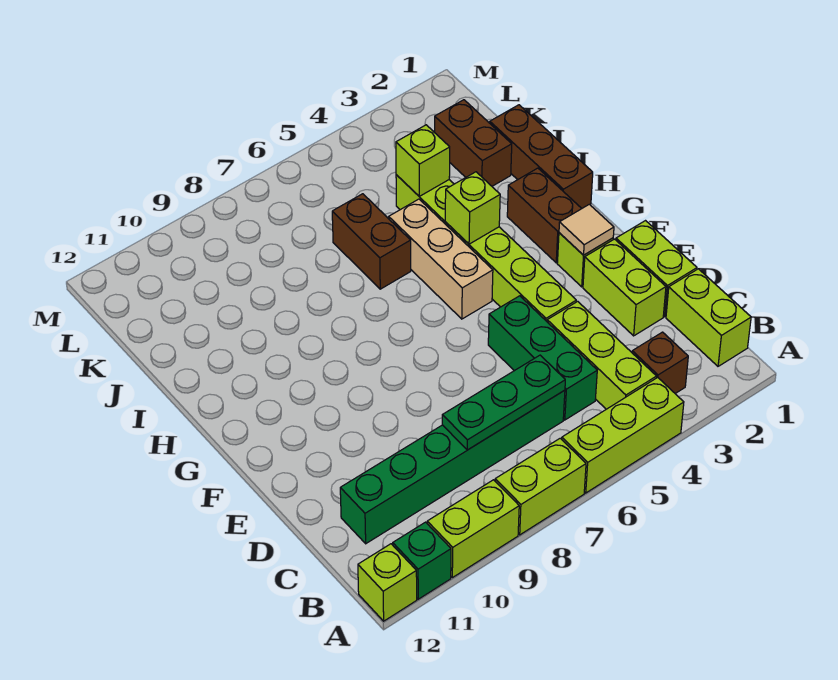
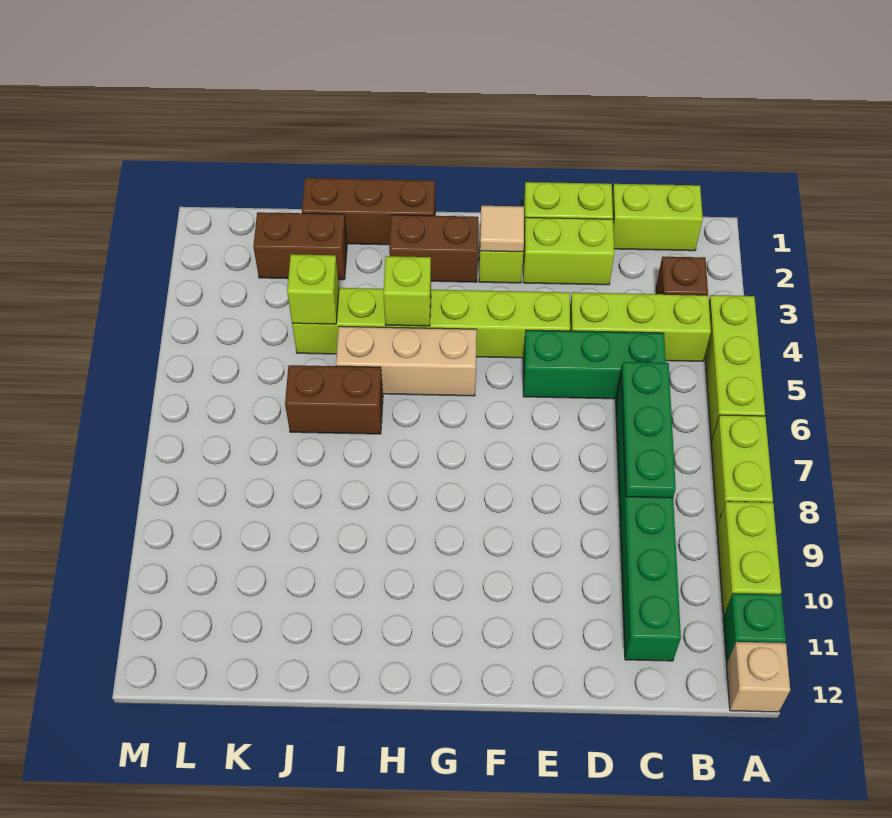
lime 1x1 brick [358,544,417,621] -> tan 1x1 brick [727,642,790,712]

